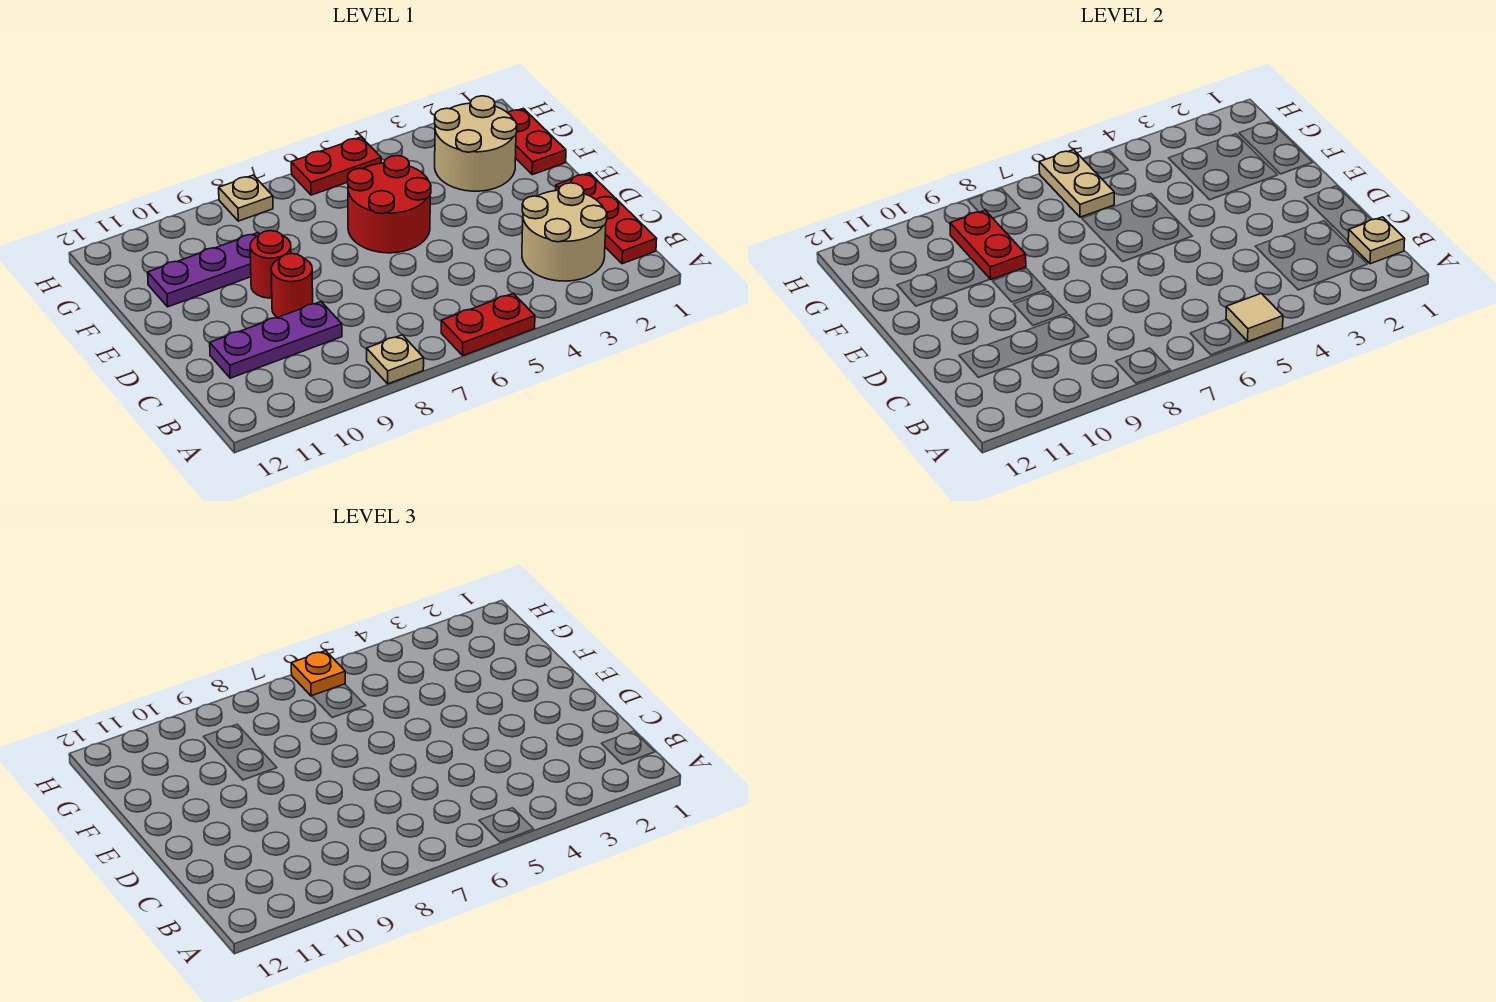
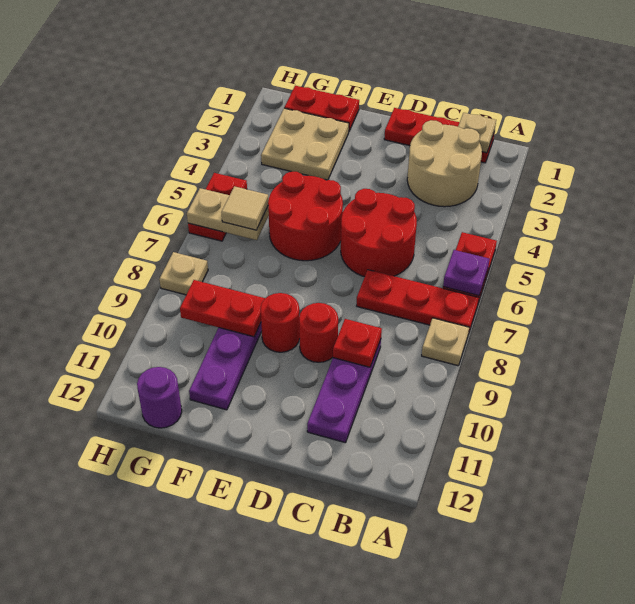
tan 1x1 tile [1226,293,1283,341] -> tan 1x1 tile moved to [221,186,268,230]
none -> purple 1x1 plate [443,250,489,296]
none -> red 1x3 plate [357,270,479,334]
none -> red 2x2 round brick [341,189,417,277]
none -> red 1x1 plate [333,319,382,367]
tan 2x2 round brick [435,96,517,191] -> tan 2x2 plate [261,108,349,180]
none -> purple 1x1 round brick [137,367,182,428]
orange 1x1 plate [291,651,345,696] -> none

